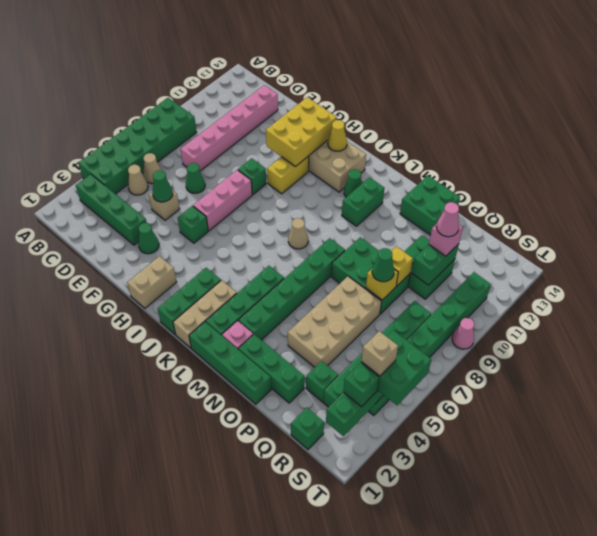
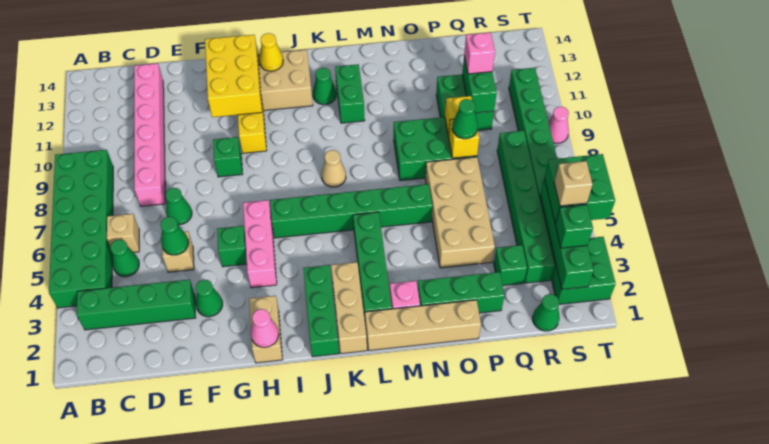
tan 1x1 cone [128,165,148,195] -> green 1x1 cone [110,240,139,277]
tan 1x1 cone [143,153,161,184] -> tan 1x1 brick [107,214,139,252]
pink 1x3 brick [193,170,252,231] -> pink 1x3 brick moved to [243,200,277,288]
green 1x4 brick [189,322,271,404] -> tan 1x4 brick [365,300,481,351]
green 1x6 brick [238,238,345,340] -> green 1x6 brick turned to [270,184,432,238]
green 2x2 brick [400,176,460,235] -> green 2x2 brick moved to [550,237,616,304]
pink 1x1 cone [436,202,459,237] -> pink 1x1 cone moved to [251,309,279,347]
green 1x1 brick [291,408,324,449] -> green 1x1 cone [533,294,560,331]

